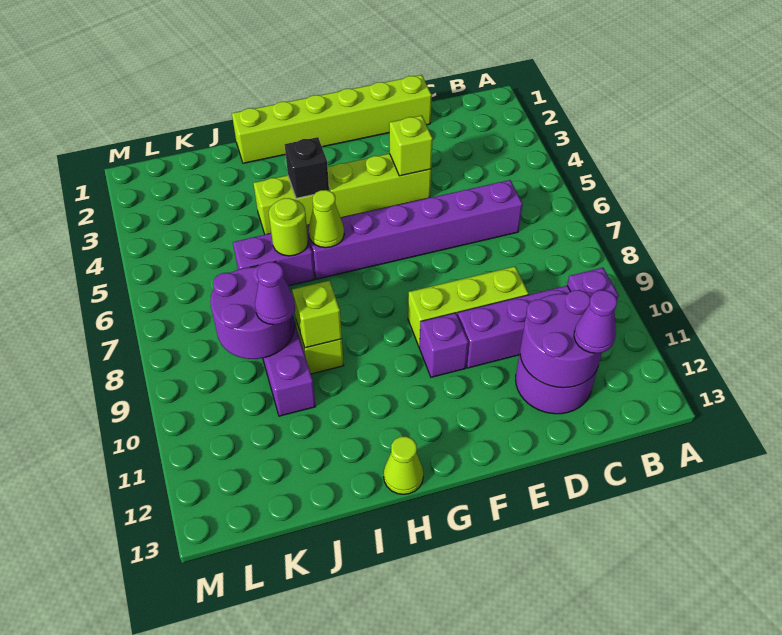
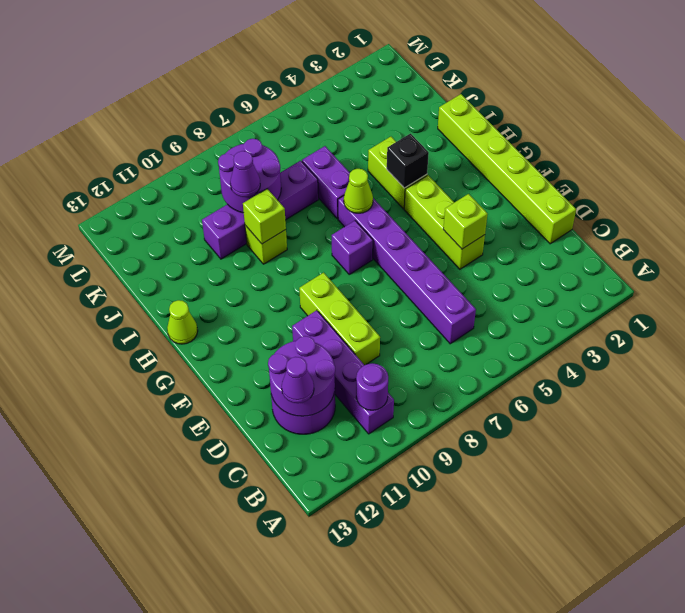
purple 1x1 plate [567,268,619,299] -> purple 1x1 round brick [356,363,388,410]
purple 1x1 brick [419,313,468,377] -> purple 1x1 brick moved to [332,221,373,274]
lime 1x1 round brick [269,198,308,256] -> none

